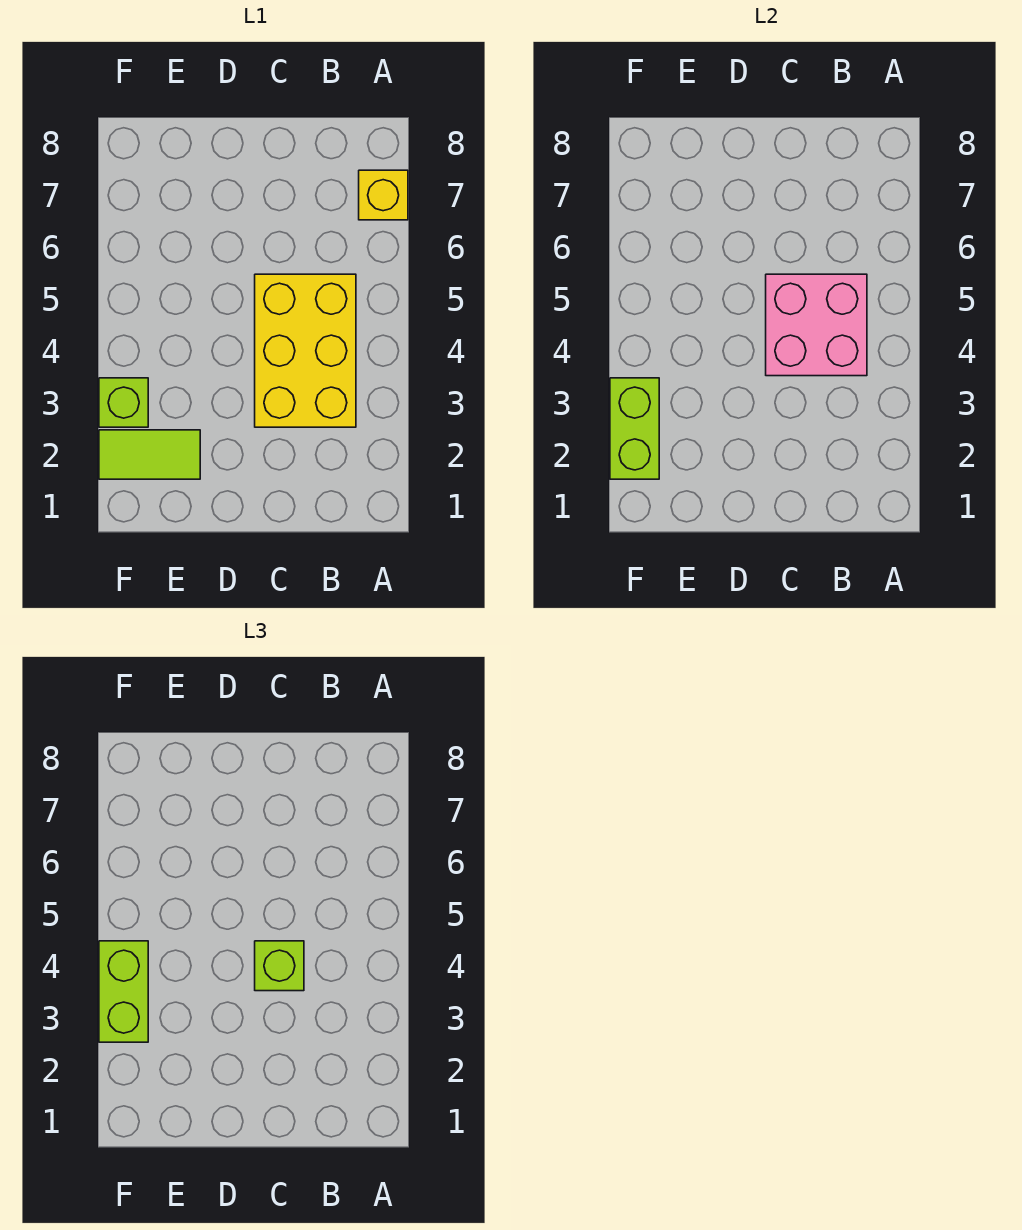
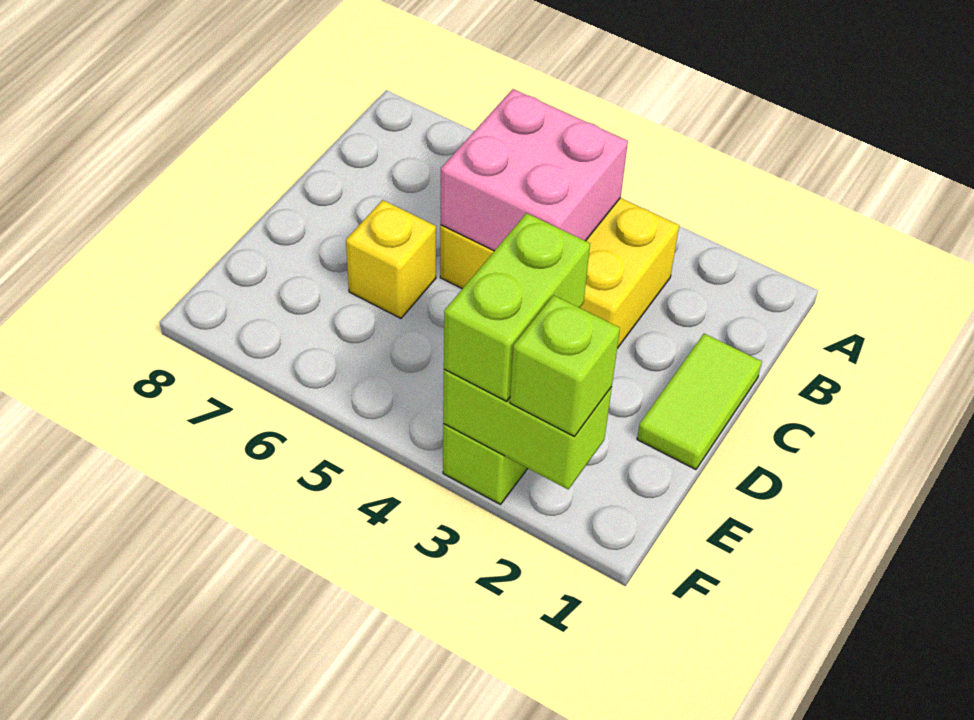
yellow 1x1 brick [359,170,408,220] -> yellow 1x1 brick moved to [346,200,436,318]
lime 1x1 brick [255,941,304,991] -> lime 1x1 brick moved to [510,295,620,437]
lime 1x2 tile [99,430,200,479] -> lime 1x2 tile moved to [637,334,762,470]
lime 1x2 brick [99,941,148,1042] -> lime 1x2 brick turned to [444,213,590,401]

